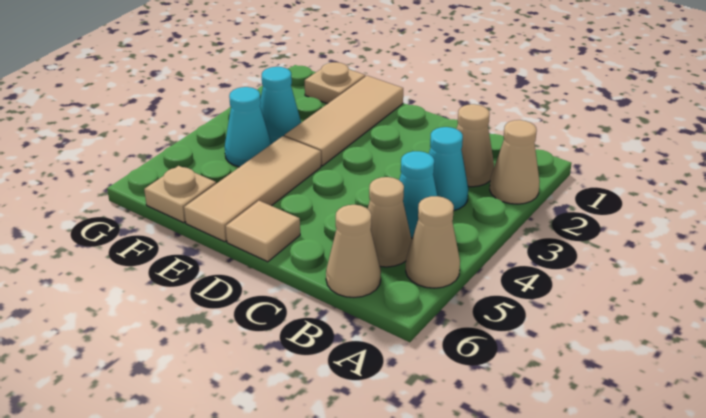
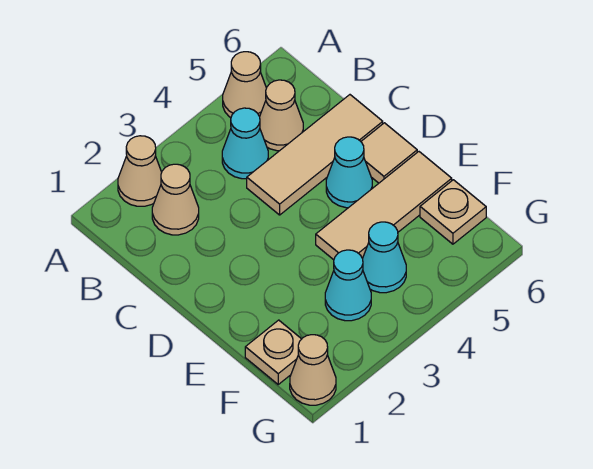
cyan 1x1 cone [429,127,468,210] -> cyan 1x1 cone moved to [326,137,372,208]
tan 1x1 cone [326,205,381,297] -> tan 1x1 cone moved to [290,335,336,405]
tan 1x3 tile [284,76,403,166] -> tan 1x3 tile moved to [247,95,383,215]

